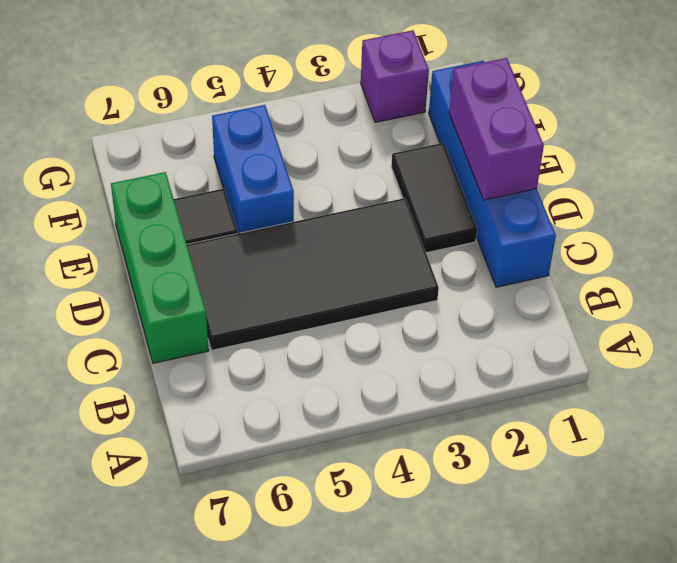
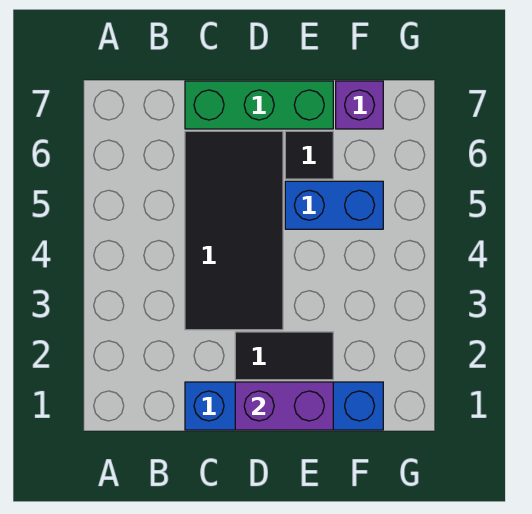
purple 1x1 brick [361,30,429,122] -> purple 1x1 brick moved to [336,81,383,129]

